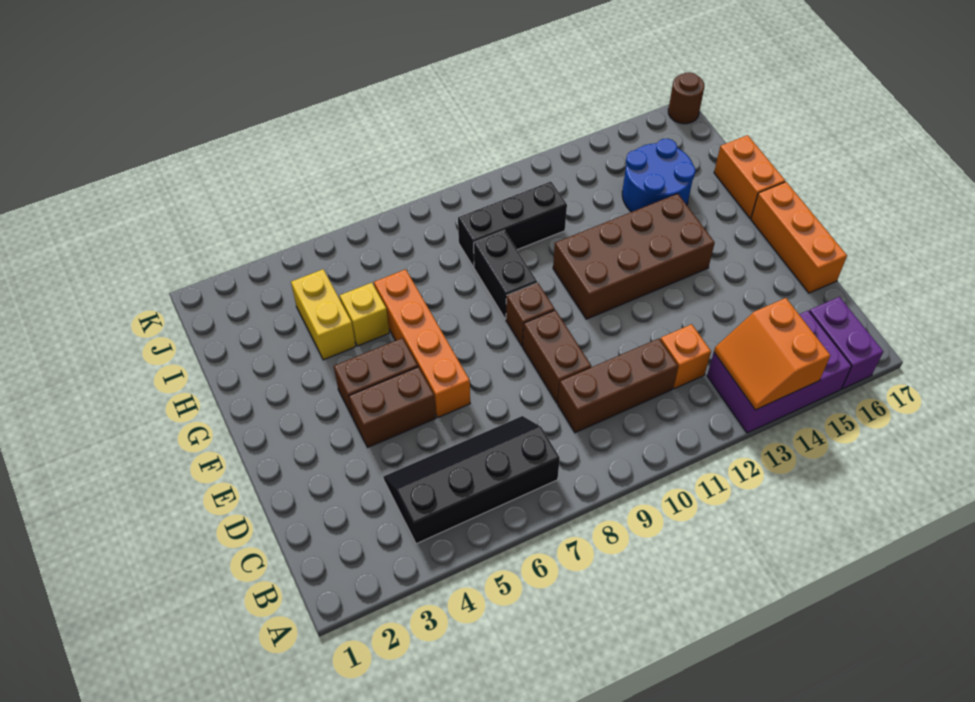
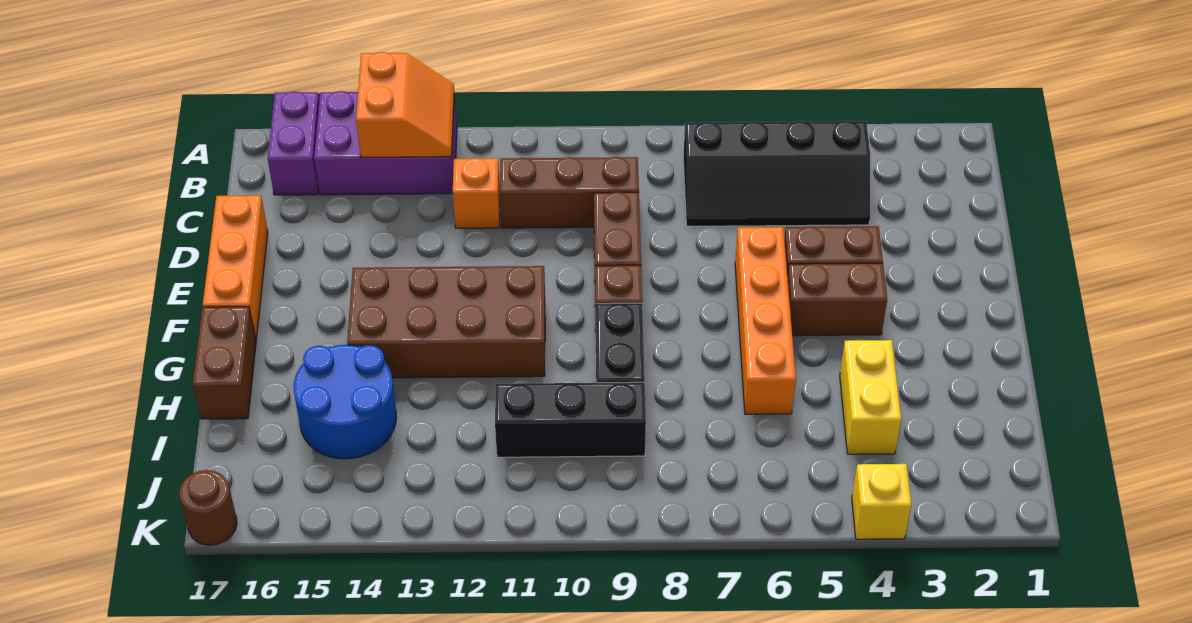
orange 1x2 brick [714,135,785,218] -> brown 1x2 brick [193,307,256,419]
yellow 1x1 brick [340,283,389,346] -> yellow 1x1 brick moved to [852,464,911,539]

